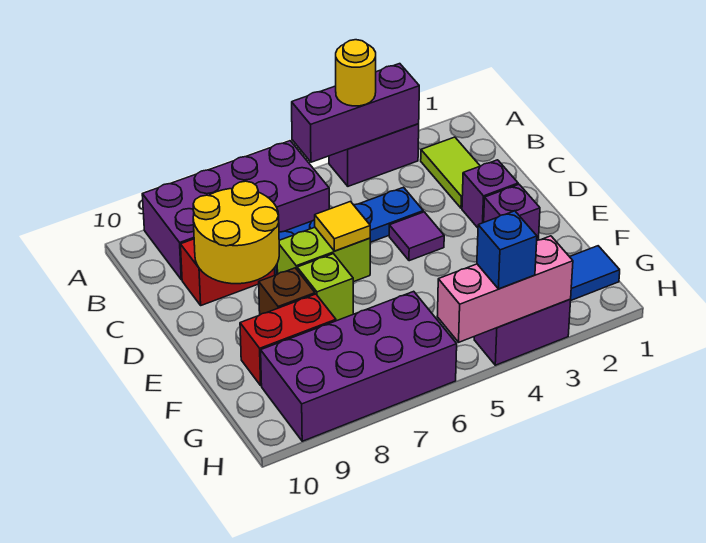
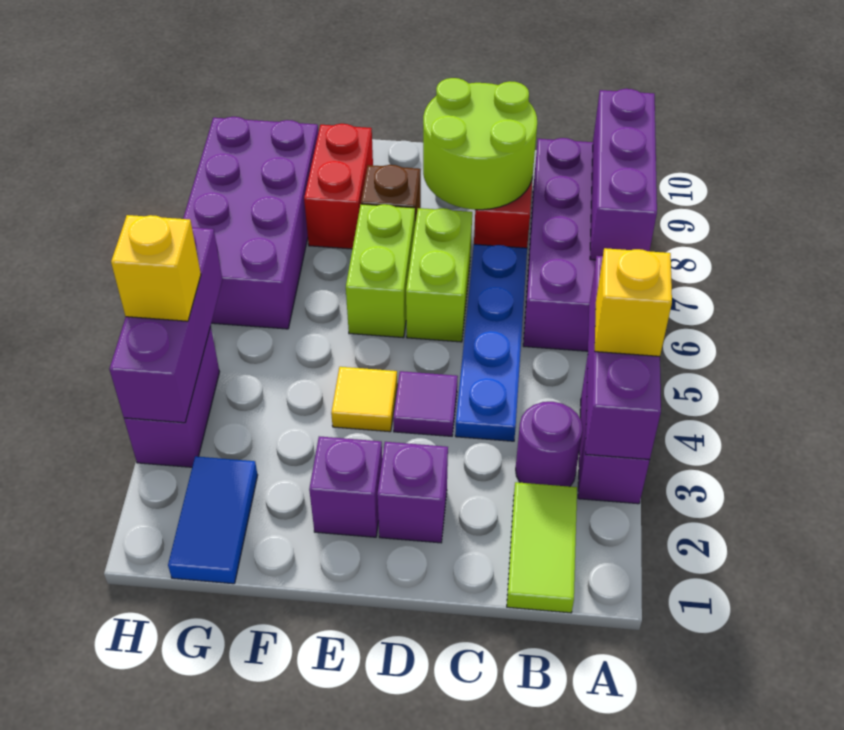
yellow 1x1 round brick [336,40,376,106] -> yellow 1x1 brick [595,248,672,356]
none -> purple 1x3 brick [590,89,657,260]
lime 1x2 tile [421,137,480,208] -> lime 1x2 tile turned to [507,482,577,613]
none -> purple 1x1 round brick [516,402,583,487]
yellow 2x2 round brick [193,181,279,284] -> lime 2x2 round brick [423,78,537,210]
yellow 1x1 tile [315,202,370,251] -> yellow 1x1 tile moved to [331,367,397,432]
lime 1x1 brick [297,254,353,321] -> lime 1x2 brick [346,204,415,338]
pink 1x3 brick [437,236,573,342] -> purple 1x3 brick [109,227,222,423]
blue 1x1 brick [477,211,537,289] -> yellow 1x1 brick [111,215,201,321]

